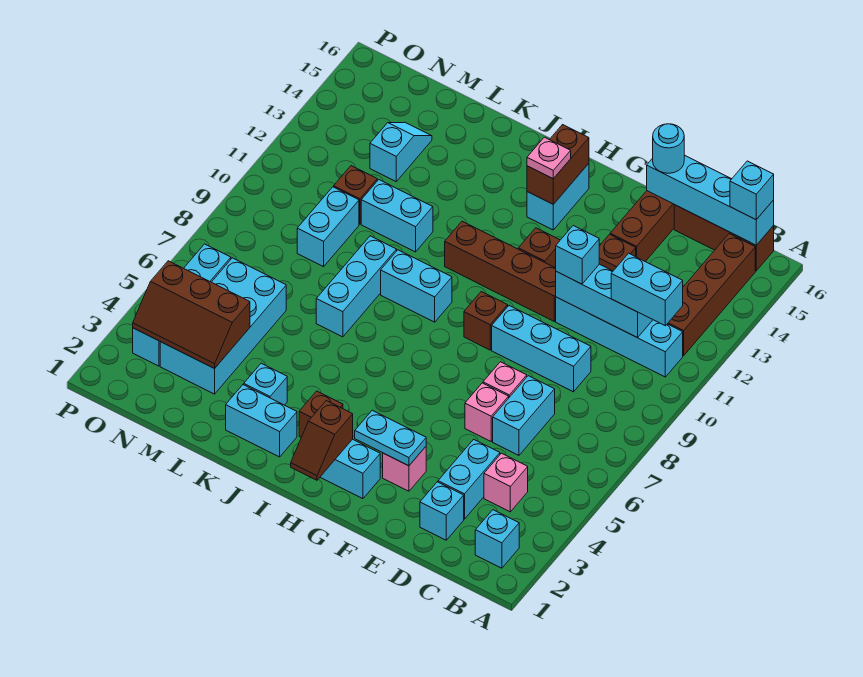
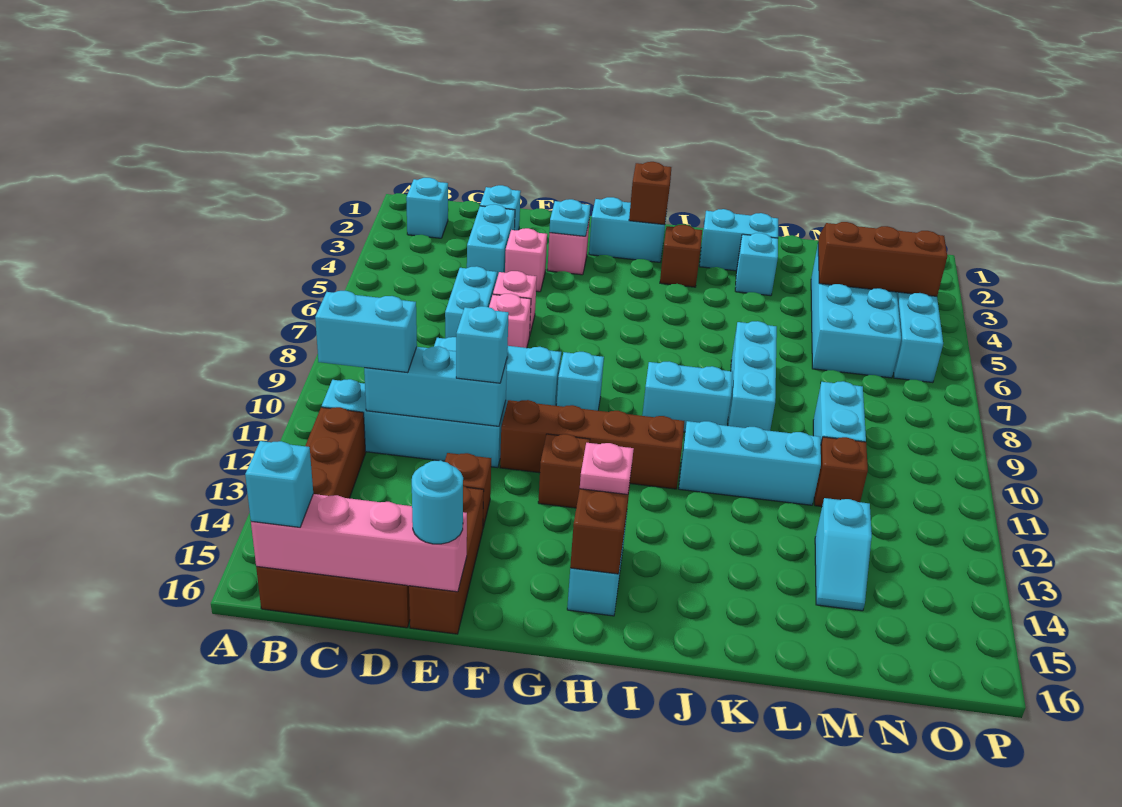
cyan 1x4 brick [647,155,774,245] -> pink 1x4 brick [251,494,467,592]
pink 1x1 brick [484,453,528,512] -> pink 1x1 brick moved to [505,228,547,292]
cyan 1x2 plate [355,410,426,466] -> cyan 1x1 plate [549,199,590,236]
brown 1x1 brick [464,292,508,350] -> cyan 1x1 brick [556,352,604,411]
cyan 1x2 brick [361,180,433,252] -> cyan 1x3 brick [679,421,821,505]

